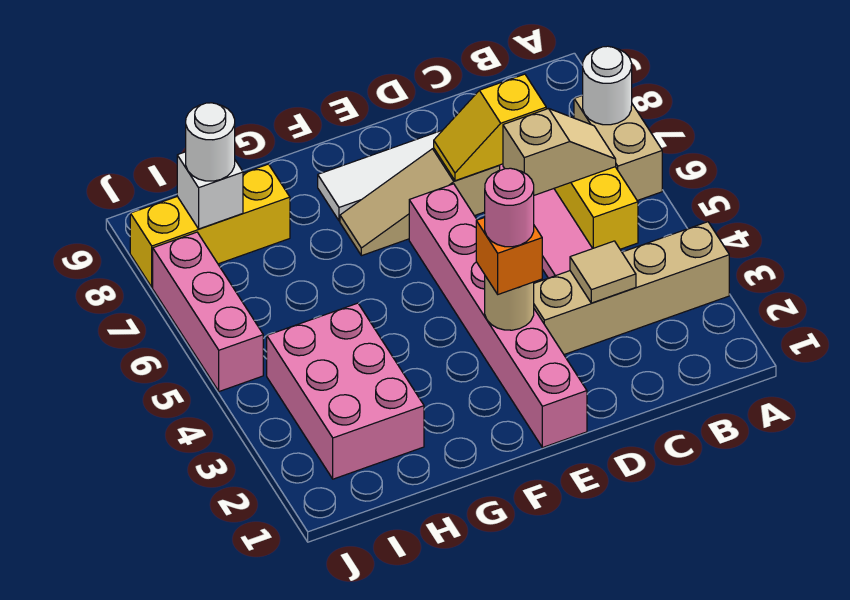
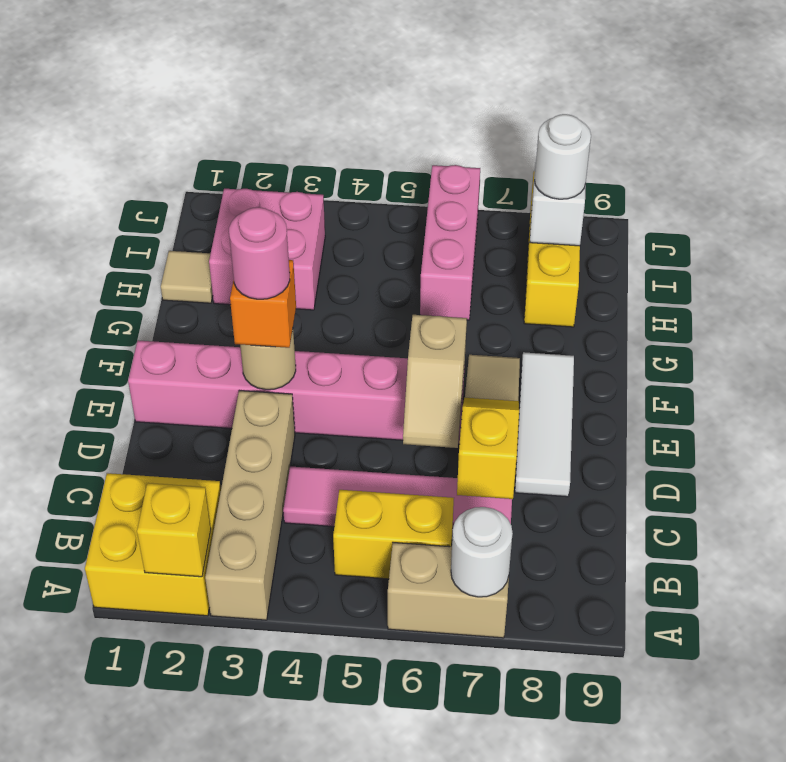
none -> yellow 2x2 brick [85,473,221,616]
none -> yellow 1x1 brick [137,483,211,577]
tan 1x2 slope [503,109,616,195] -> tan 1x2 slope moved to [403,315,467,448]
tan 1x1 tile [570,241,636,303] -> tan 1x1 tile moved to [161,251,213,303]
pink 2x3 brick [267,303,424,479] -> pink 2x2 brick [209,189,325,310]
pink 1x3 brick [153,232,263,391] -> pink 1x3 brick turned to [420,165,480,320]

